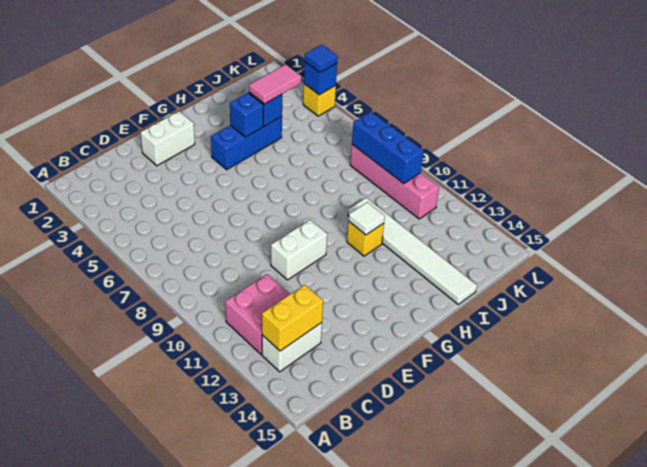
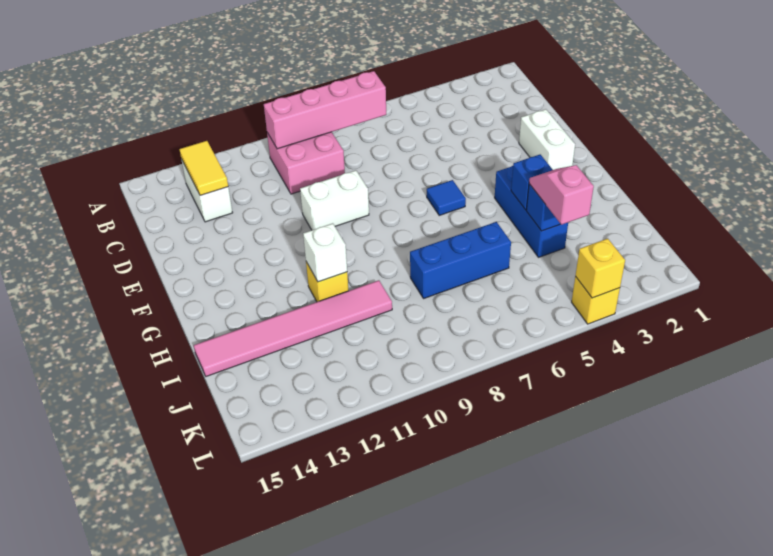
pink 2x2 brick [225,274,290,354] -> pink 2x2 brick moved to [267,132,345,194]
yellow 1x2 brick [262,285,323,351] -> yellow 1x2 tile [179,141,228,195]
white 1x2 brick [271,220,327,280] -> white 1x2 brick turned to [300,170,369,230]
white 1x1 tile [349,202,385,235] -> white 1x1 brick [303,223,347,282]
pink 1x2 tile [249,64,301,104] -> pink 1x2 slope [529,165,594,225]
white 1x6 tile [348,198,477,304] -> pink 1x6 tile [194,280,392,376]
pink 1x4 brick [350,145,439,219] -> pink 1x4 brick moved to [264,71,386,149]
blue 1x3 brick [352,112,424,184] -> blue 1x3 brick moved to [410,222,511,299]
blue 1x1 brick [304,62,337,95] -> yellow 1x1 brick [575,239,625,298]
blue 1x1 tile [305,45,338,72] -> blue 1x1 tile moved to [427,180,466,215]

